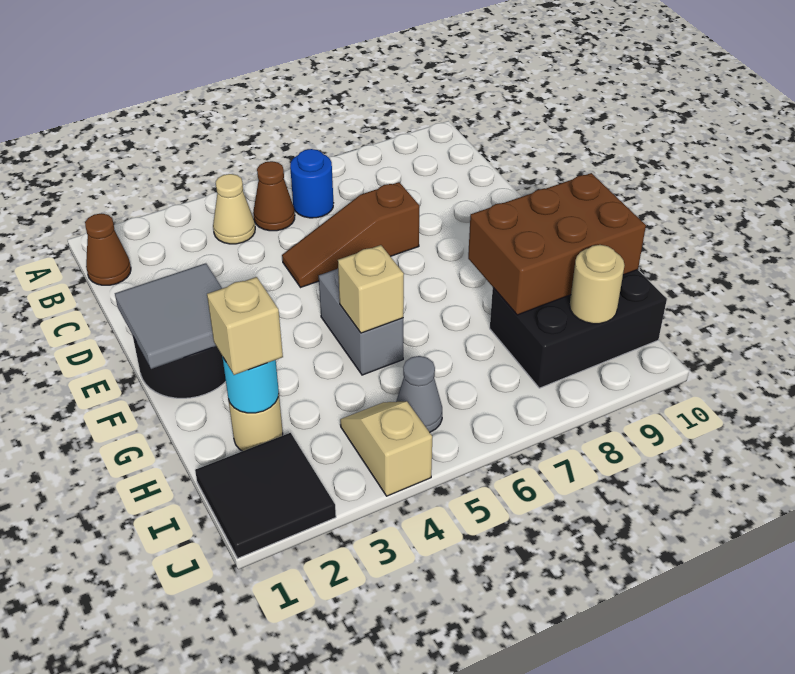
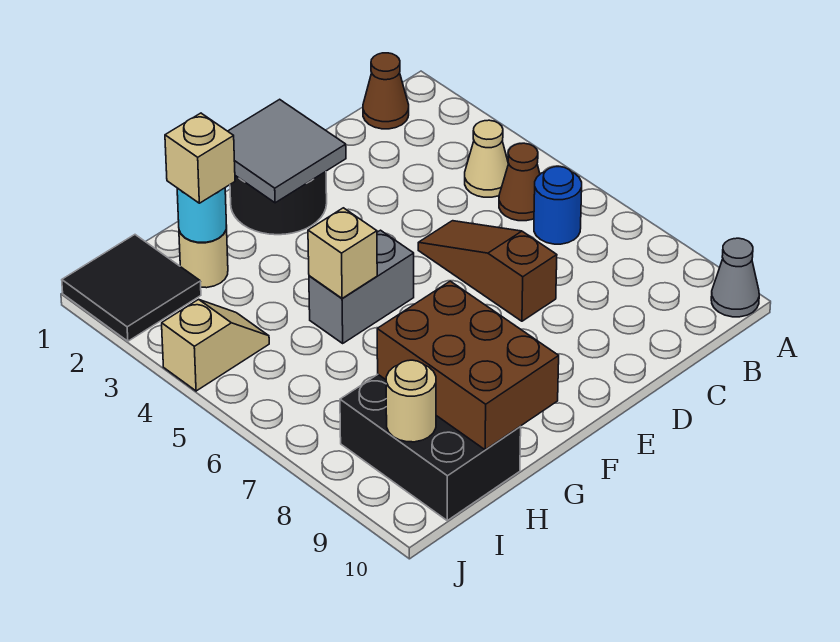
grey 1x1 cone [396,356,442,432] -> grey 1x1 cone moved to [711,238,759,317]

